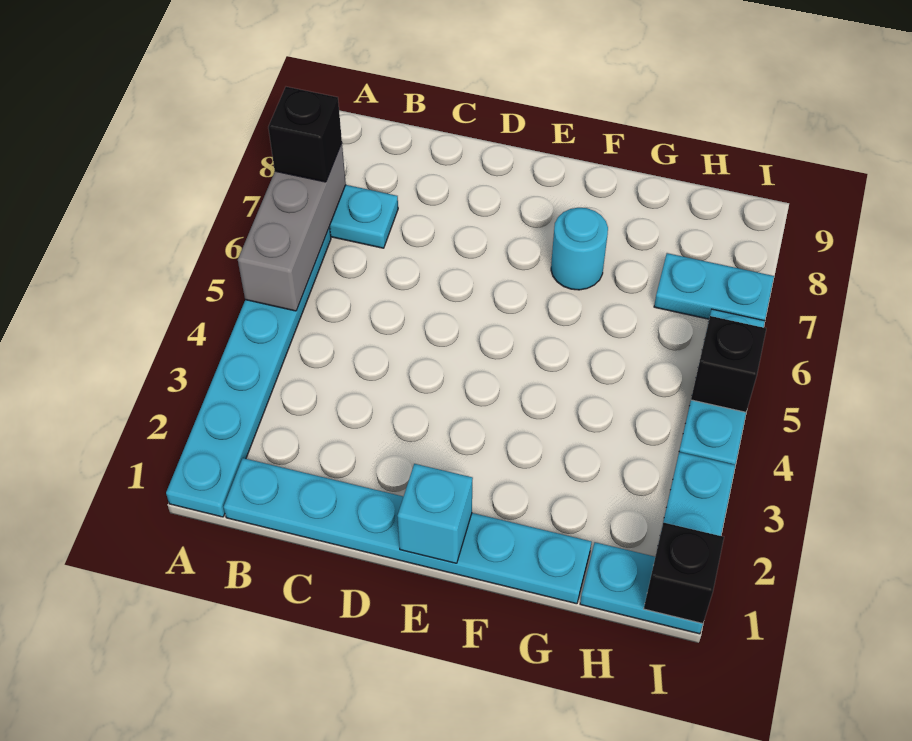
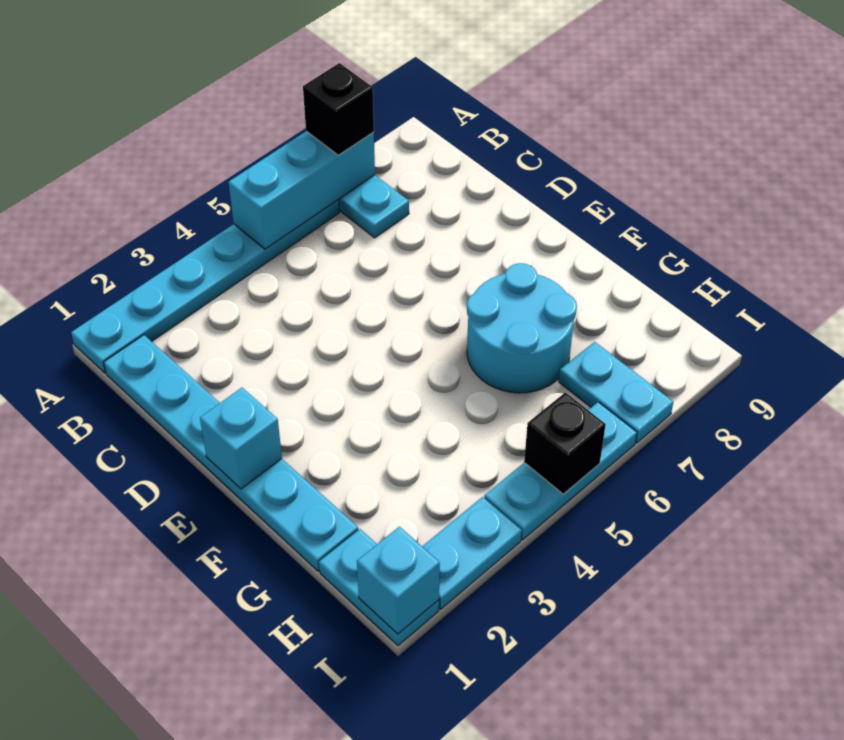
grey 1x3 brick [238,143,346,311] -> cyan 1x3 brick [229,131,375,249]
cyan 1x1 round brick [551,208,608,290] -> cyan 2x2 round brick [467,263,577,393]
black 1x1 brick [644,523,724,624] -> cyan 1x1 brick [357,527,440,634]

